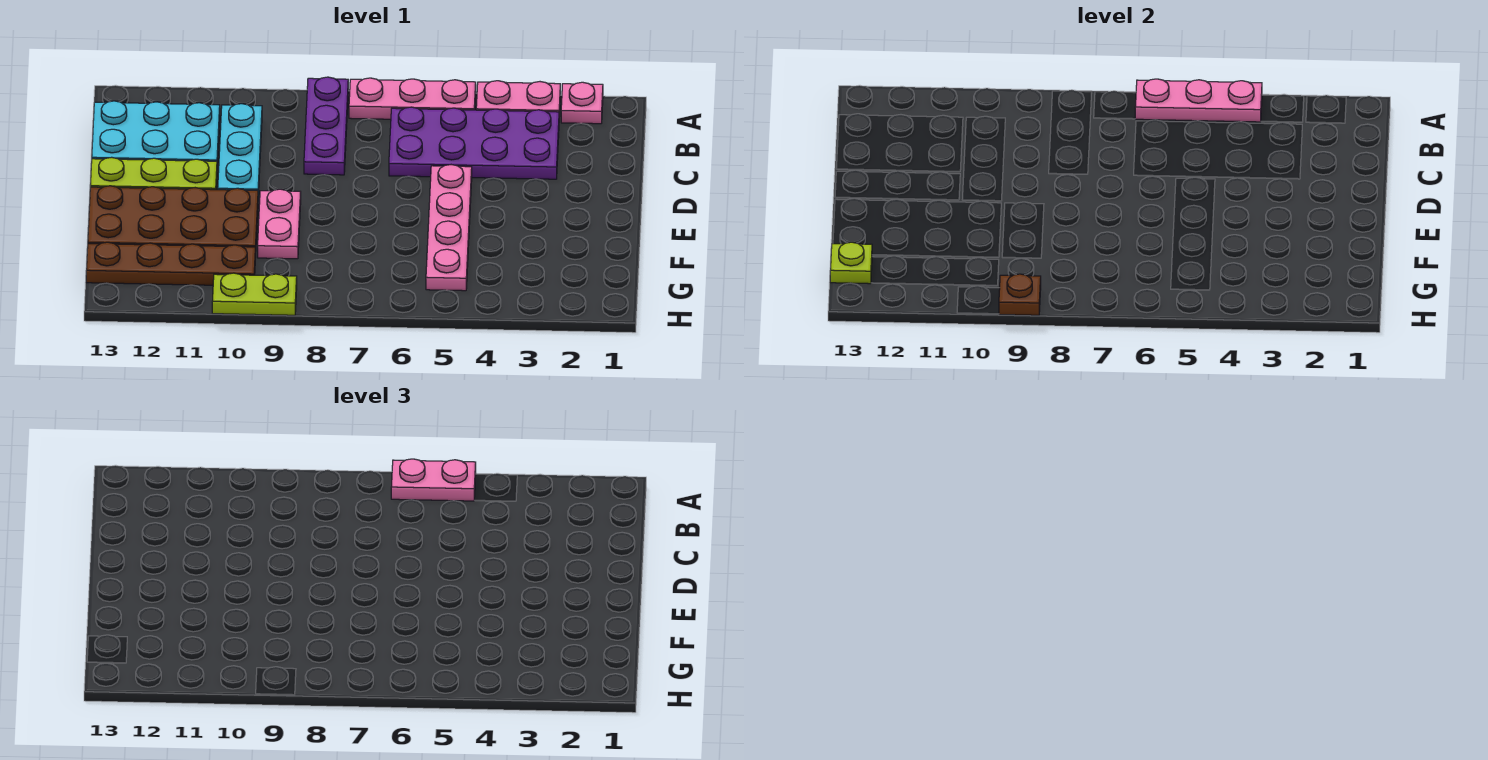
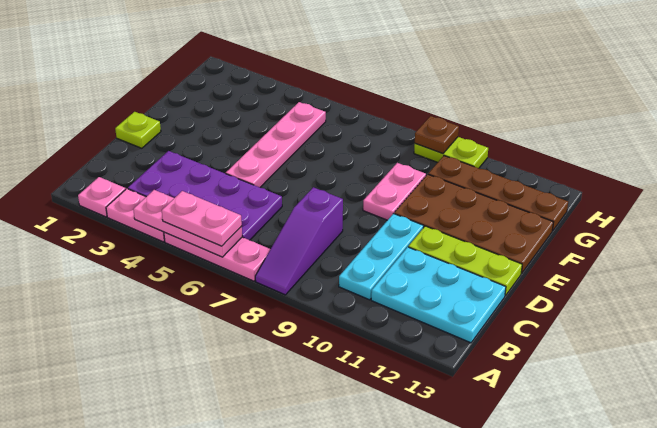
purple 1x3 plate [304,77,348,175] -> purple 1x3 slope [255,187,343,295]
lime 1x1 plate [830,242,872,284] -> lime 1x1 plate moved to [115,112,161,148]

